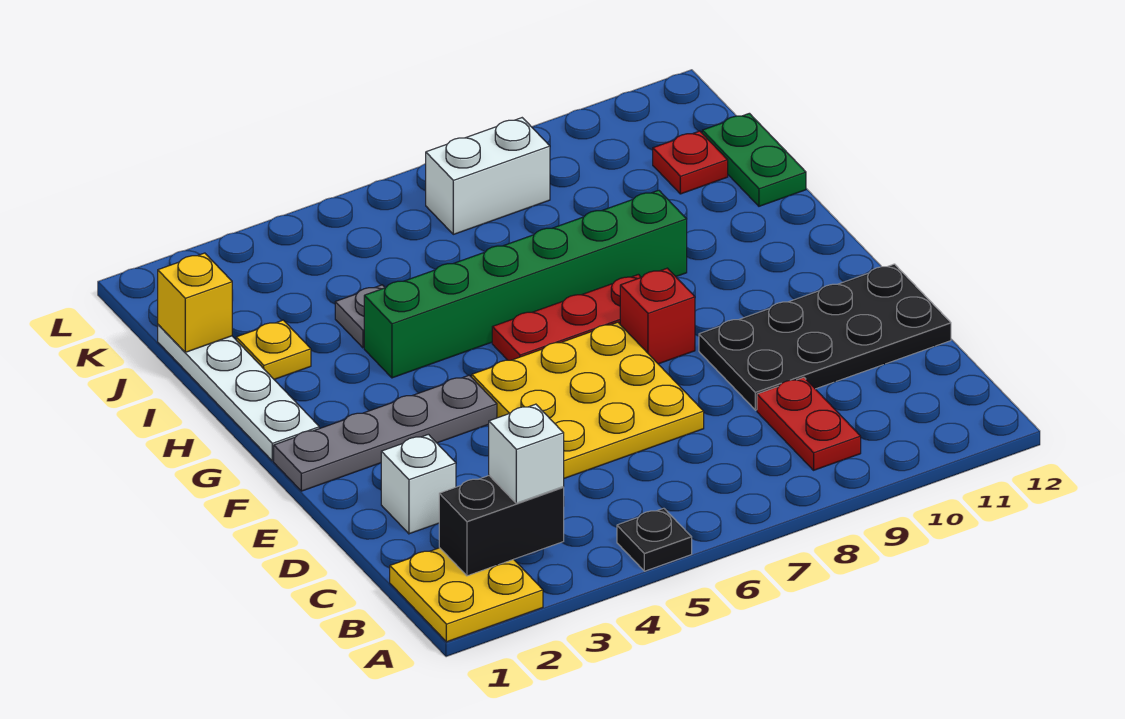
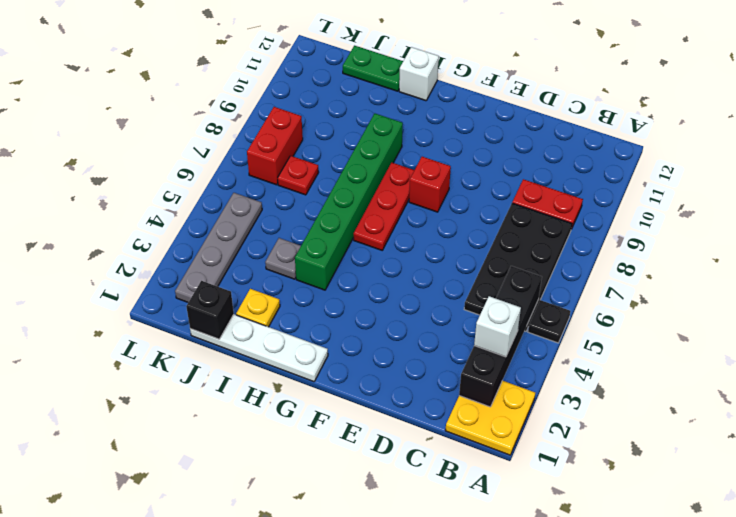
black 1x2 brick [439,476,564,576] -> black 1x4 brick [459,266,542,407]
white 1x1 brick [381,434,456,534] -> white 1x1 brick moved to [399,47,439,101]
yellow 3x3 plate [472,322,704,478] -> none
black 2x4 plate [699,264,951,410] -> black 2x4 plate moved to [464,203,572,331]
grey 1x4 plate [274,375,497,491] -> grey 1x4 plate moved to [175,193,262,302]
yellow 1x1 brick [158,253,232,352] -> black 1x1 brick [186,281,234,339]
red 1x1 plate [653,131,728,194] -> red 1x1 plate moved to [278,156,319,195]
white 1x2 brick [426,118,550,234] -> red 1x2 brick [247,107,303,185]

